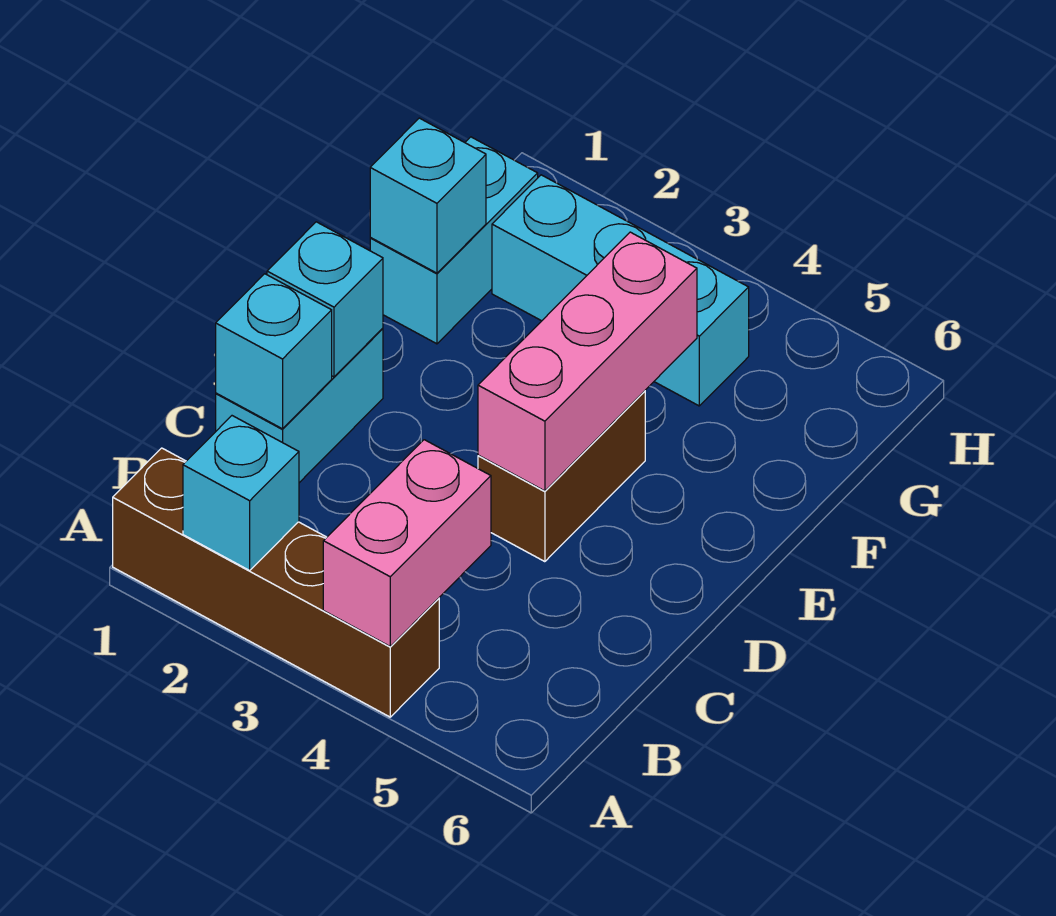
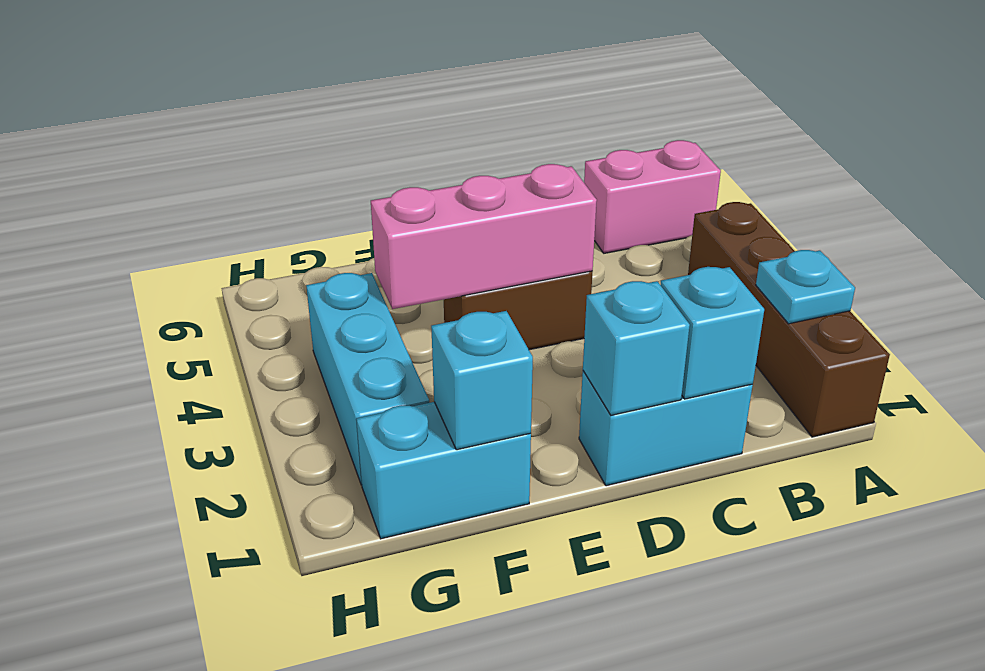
cyan 1x1 brick [183,416,299,570] -> cyan 1x1 plate [756,250,855,324]
pink 1x2 brick [323,440,491,646] -> pink 1x2 brick moved to [584,140,721,253]

